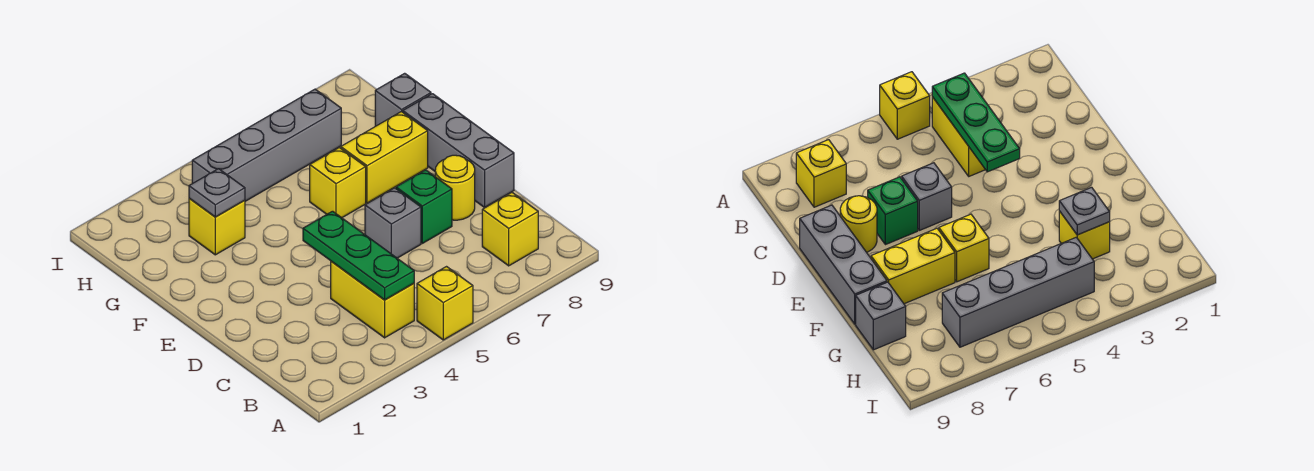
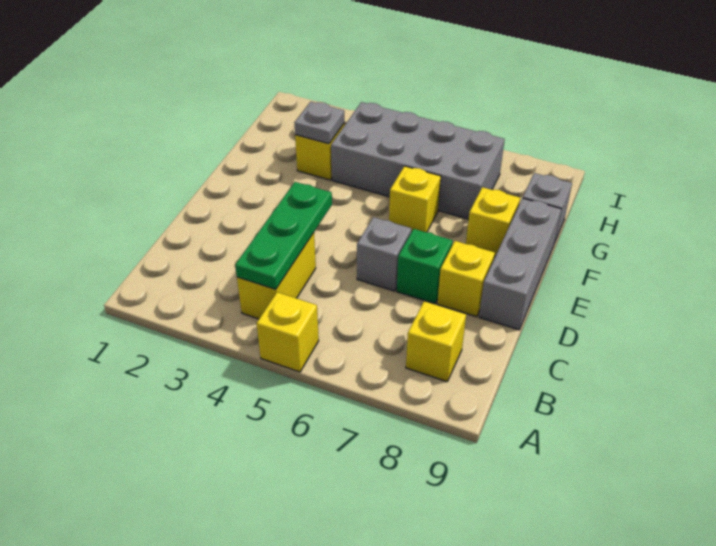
yellow 1x1 round brick [435,155,475,220] -> yellow 1x1 brick [437,241,495,317]
yellow 1x2 brick [341,112,428,203] -> yellow 1x1 brick [466,187,520,256]
grey 1x4 brick [192,89,341,201] -> grey 2x4 brick [331,102,505,219]

